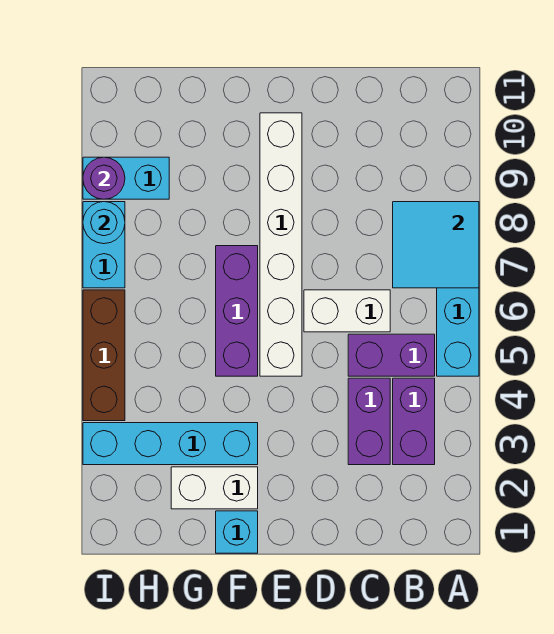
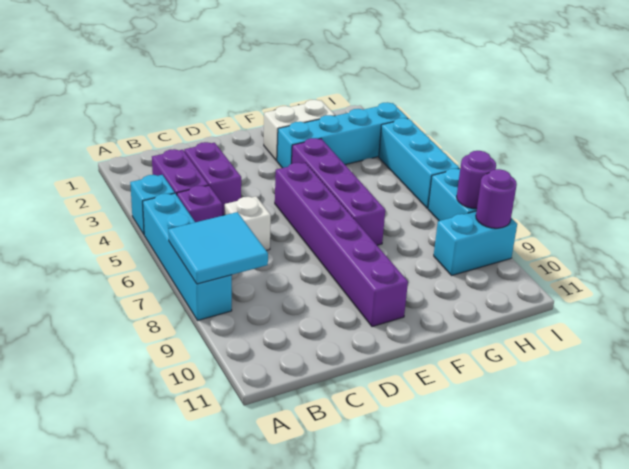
purple 1x2 brick [348,334,435,376] -> purple 1x1 brick [177,185,222,222]
white 1x2 brick [304,290,390,332] -> white 1x1 brick [225,196,271,251]
white 1x6 brick [260,113,302,376] -> purple 1x6 brick [275,163,408,327]
cyan 1x1 brick [216,511,258,553] -> cyan 1x1 brick moved to [130,175,175,234]
purple 1x3 brick [216,246,258,376] -> purple 1x4 brick [292,138,385,245]
brown 1x3 brick [83,290,125,421] -> cyan 1x3 brick [379,118,459,208]
cyan 1x1 round brick [83,202,125,244] -> purple 1x1 round brick [457,151,496,208]

